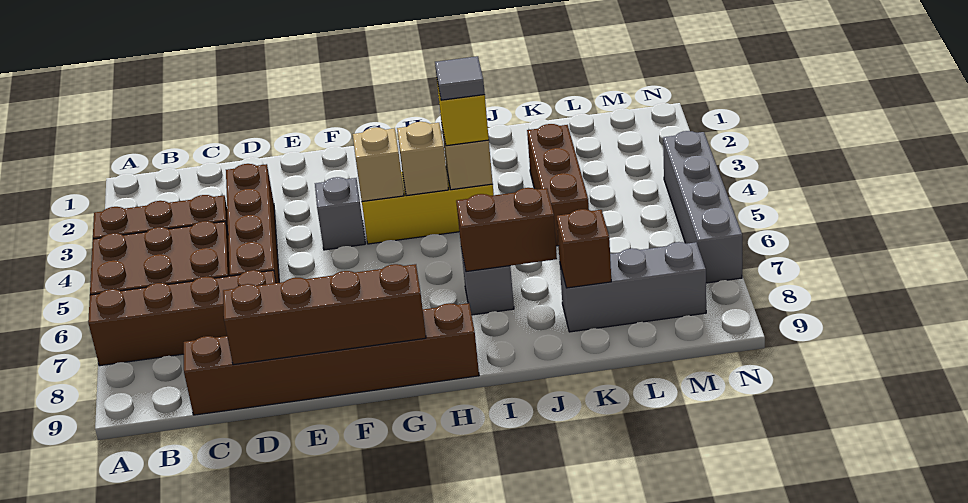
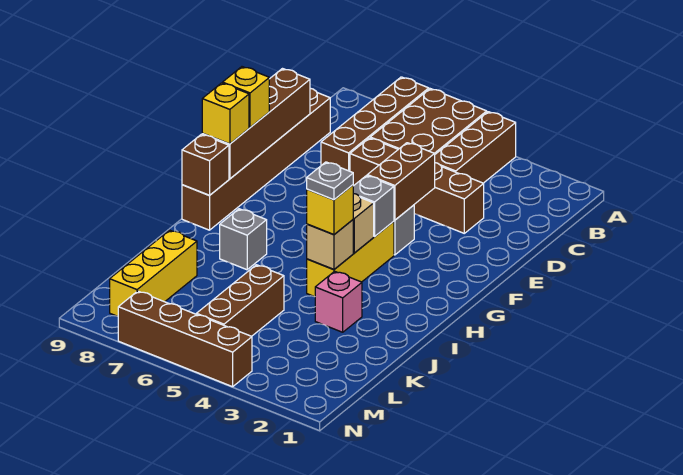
none -> yellow 1x1 brick [223,67,269,127]
tan 1x1 brick [353,128,404,201] -> grey 1x1 brick [353,176,394,236]
none -> yellow 1x1 brick [202,83,249,144]
grey 1x1 tile [435,56,485,100] -> grey 1x1 plate [307,162,353,200]
brown 1x2 brick [456,188,557,272] -> brown 1x2 brick moved to [367,143,435,220]
none -> pink 1x1 brick [315,271,362,332]
brown 1x3 brick [527,124,589,246] -> brown 1x3 brick turned to [196,265,284,336]
grey 1x3 brick [560,242,706,332] -> yellow 1x3 brick [110,230,197,316]
brown 1x1 brick [557,209,611,288] -> brown 1x1 brick moved to [182,134,229,195]
grey 1x4 brick [663,131,742,283] -> brown 1x4 brick [118,291,252,387]

